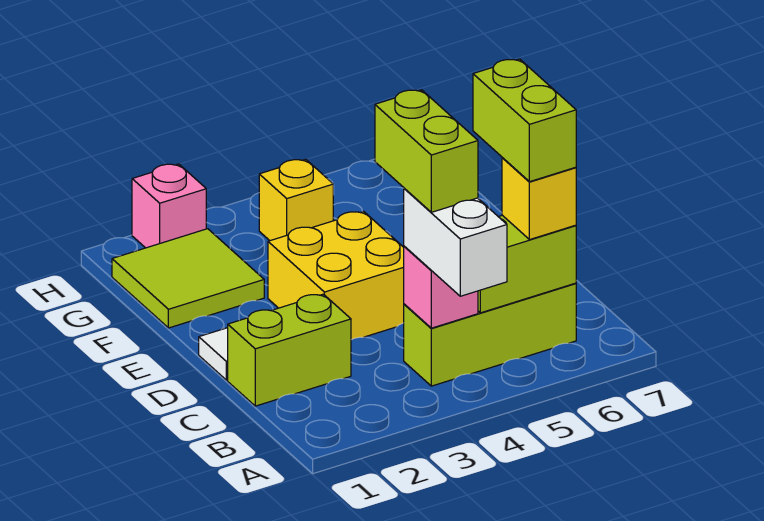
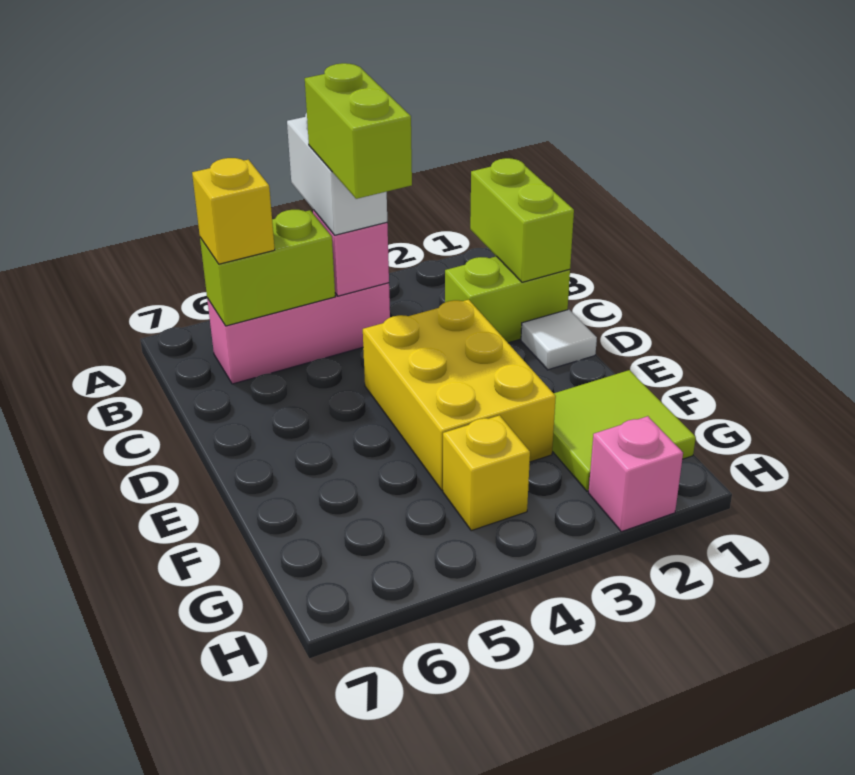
lime 1x3 brick [404,283,576,386] -> pink 1x3 brick [207,283,390,384]
lime 1x2 brick [473,59,576,182] -> lime 1x2 brick moved to [470,158,574,282]
yellow 2x2 brick [268,211,404,340] -> yellow 2x3 brick [363,300,556,490]

